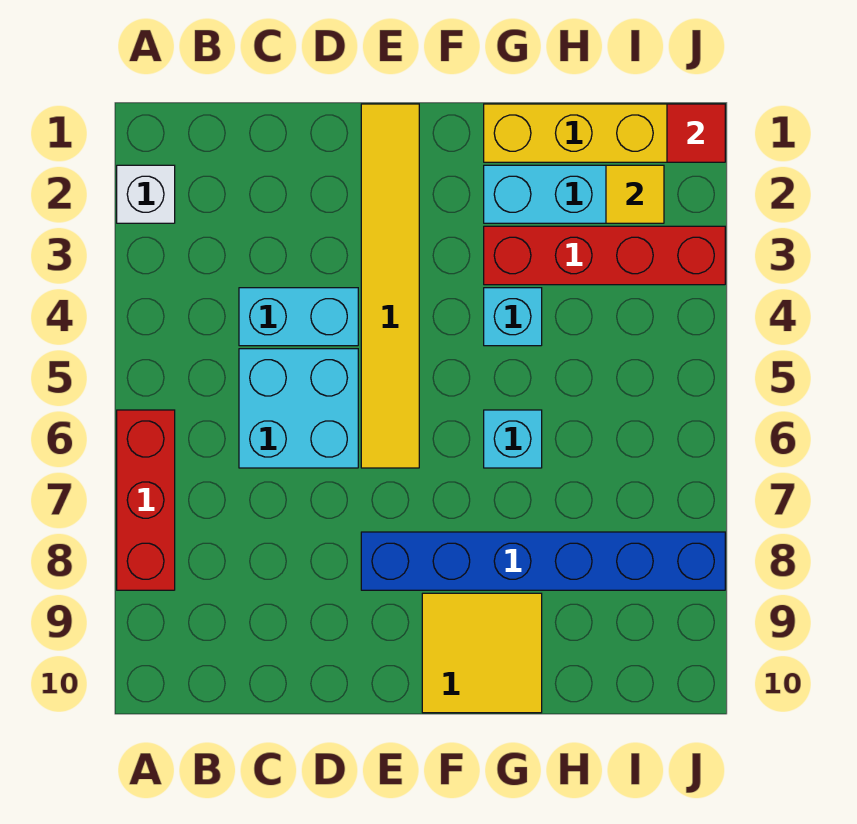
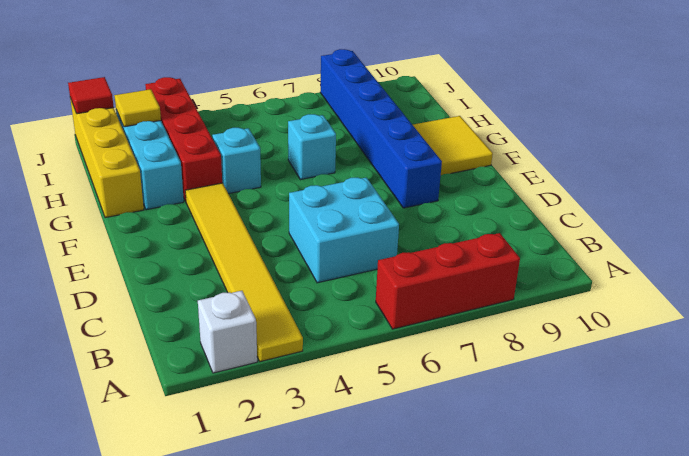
cyan 1x2 brick [239,288,358,346] -> none
yellow 1x6 tile [361,104,419,468] -> yellow 1x6 tile turned to [185,183,303,362]

